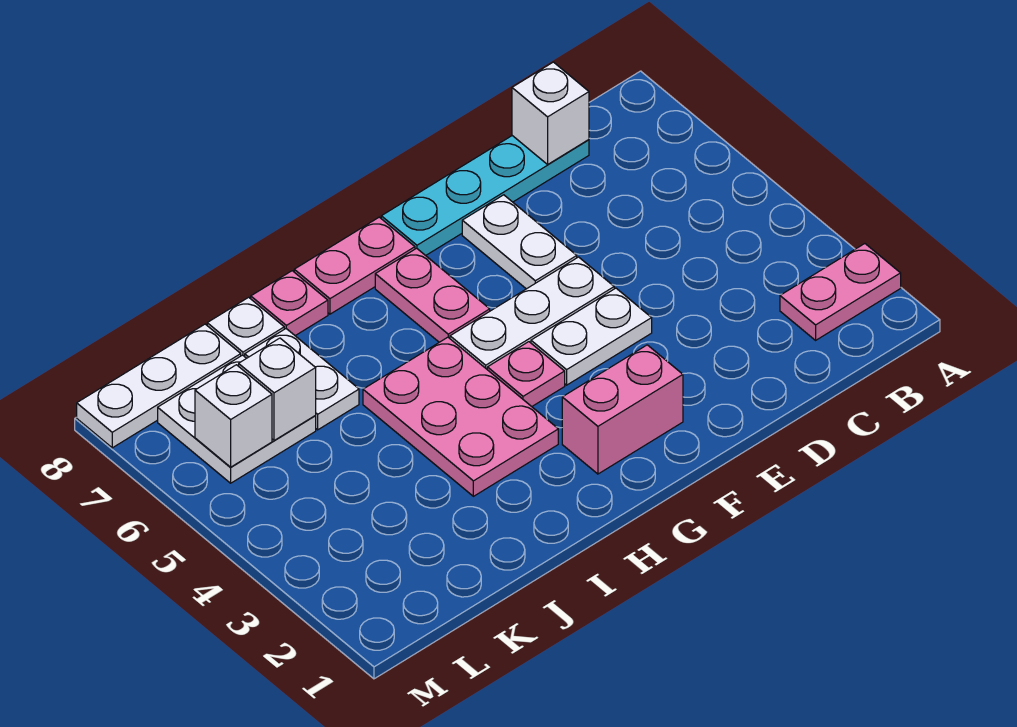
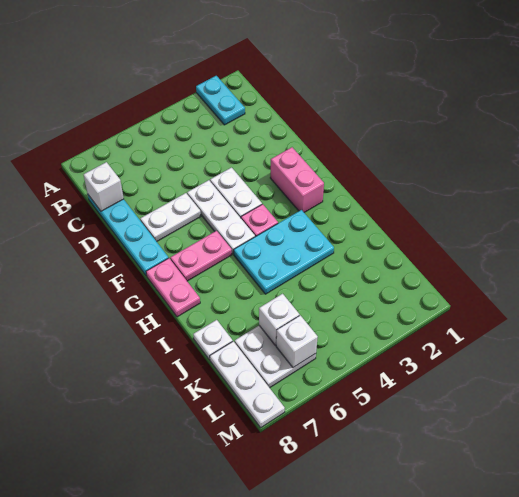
pink 1x2 plate [780,244,901,340] -> cyan 1x2 plate [196,76,245,125]
pink 2x3 plate [363,337,558,496] -> cyan 2x3 plate [234,210,334,294]
pink 1x1 plate [251,271,328,336] -> none
white 1x2 plate [245,329,359,430] -> none

